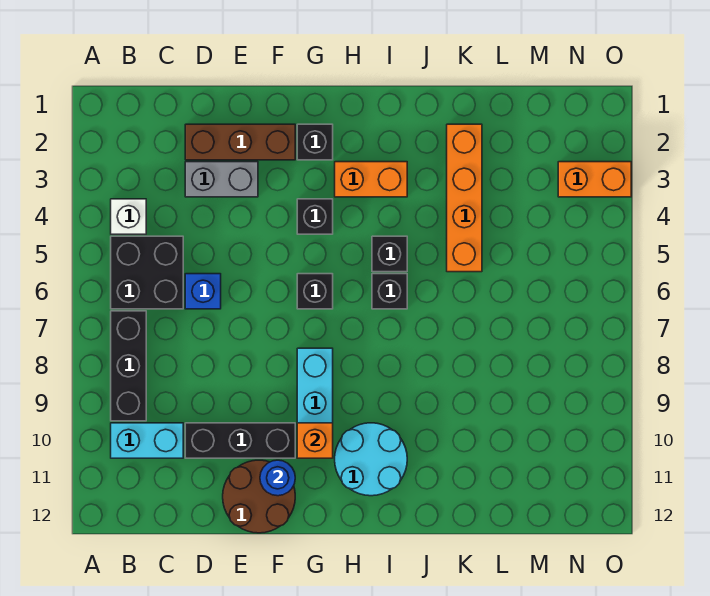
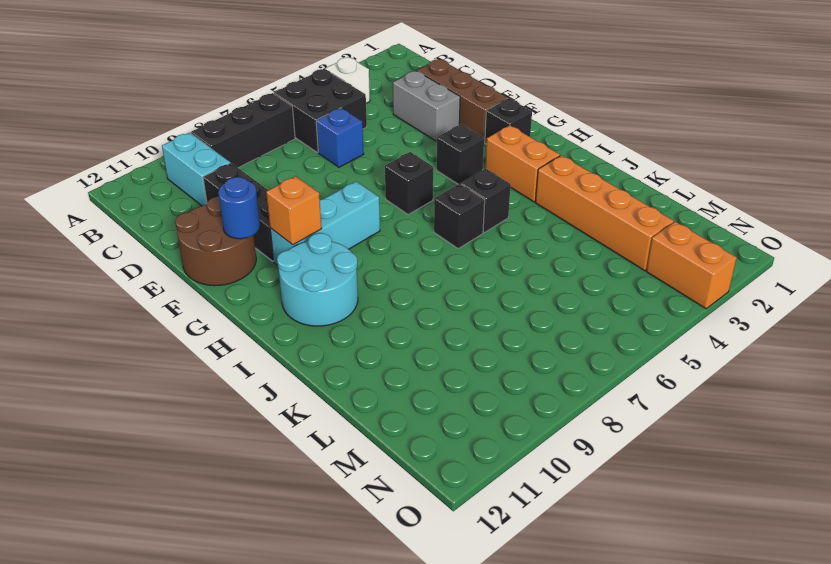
orange 1x4 brick [447,124,482,272] -> orange 1x4 brick turned to [535,155,674,271]

